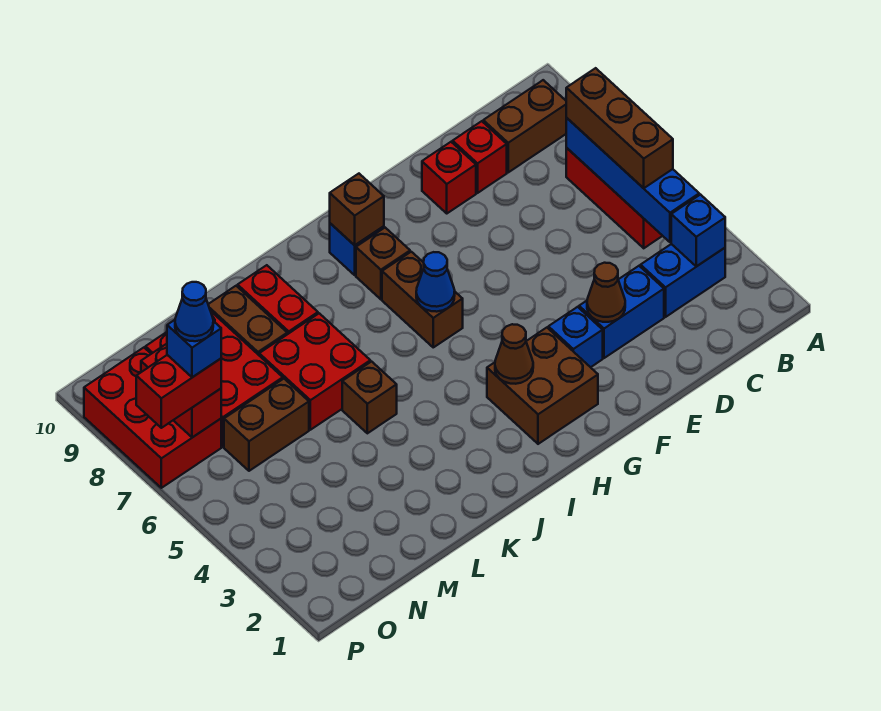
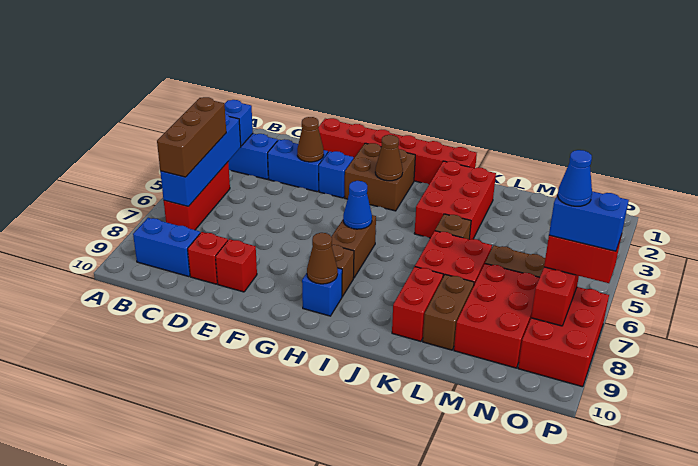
brown 1x2 brick [483,80,567,172] -> blue 1x2 brick [133,218,200,277]
none -> red 1x6 brick [318,118,477,184]
brown 1x1 brick [330,174,384,245] -> brown 1x1 cone [307,233,338,284]
none -> red 2x3 brick [414,161,496,239]
blue 1x1 brick [167,320,221,377] -> blue 1x2 brick [549,191,629,252]

